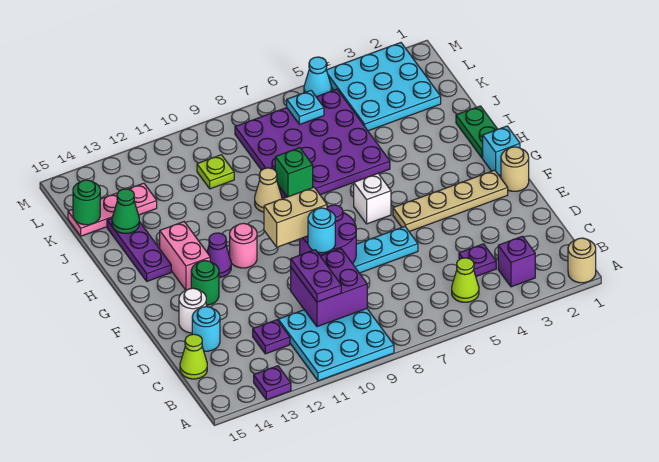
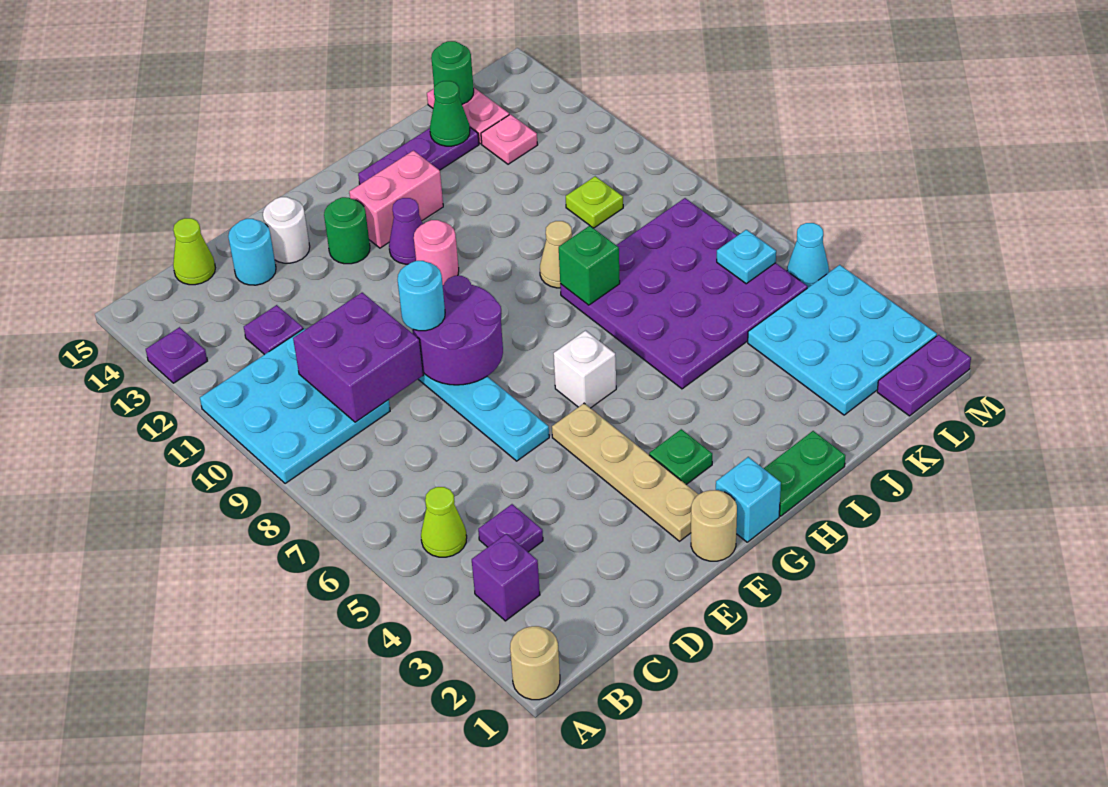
purple 1x2 plate [291,250,341,302] -> purple 1x2 plate moved to [877,335,971,416]
tan 1x2 brick [264,187,327,247] -> none
none -> green 1x1 plate [649,429,712,484]

